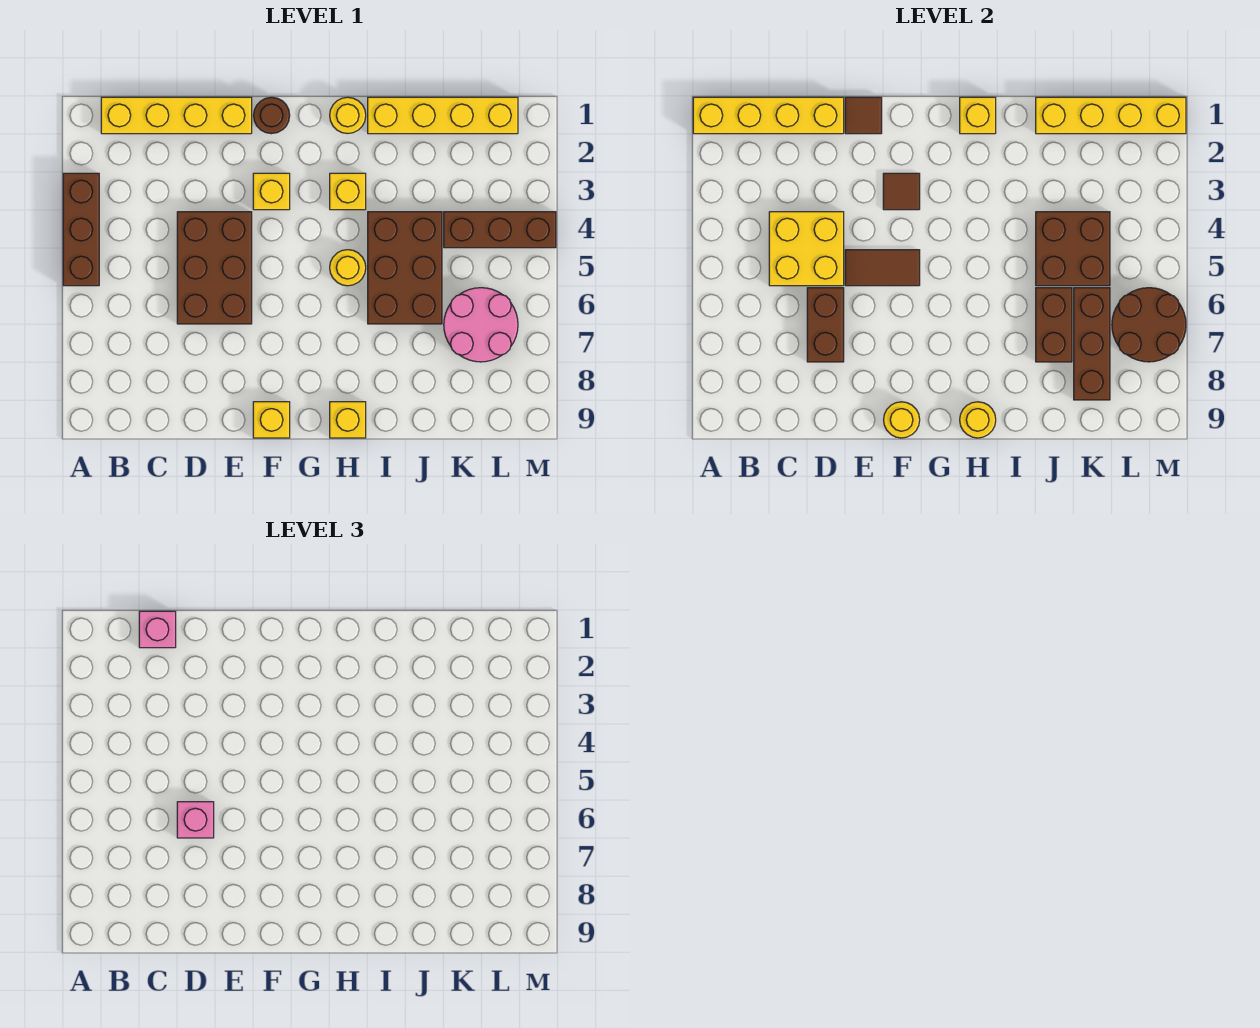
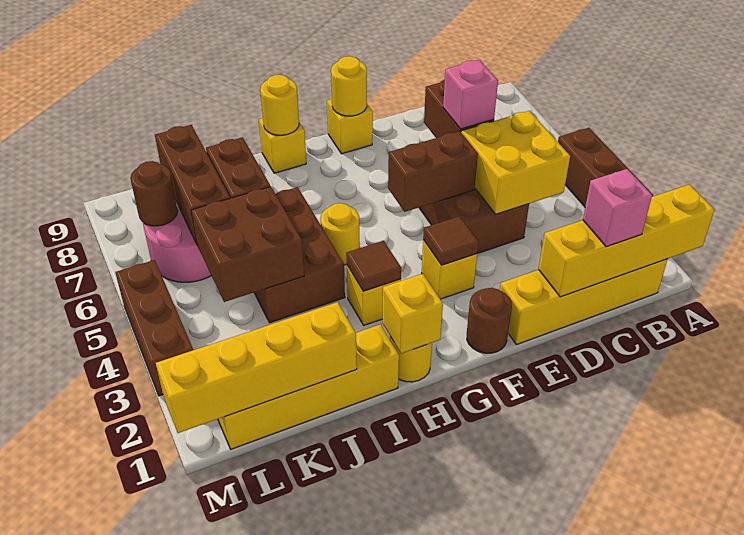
brown 1x1 tile [845,97,882,134] -> brown 1x1 tile moved to [346,241,401,291]
brown 1x2 tile [845,250,920,286] -> brown 1x2 brick [388,131,478,212]
brown 1x3 brick [444,212,556,248] -> brown 1x3 brick turned to [115,260,193,396]
brown 2x2 round brick [1112,288,1186,362] -> brown 1x1 round brick [130,161,178,226]

